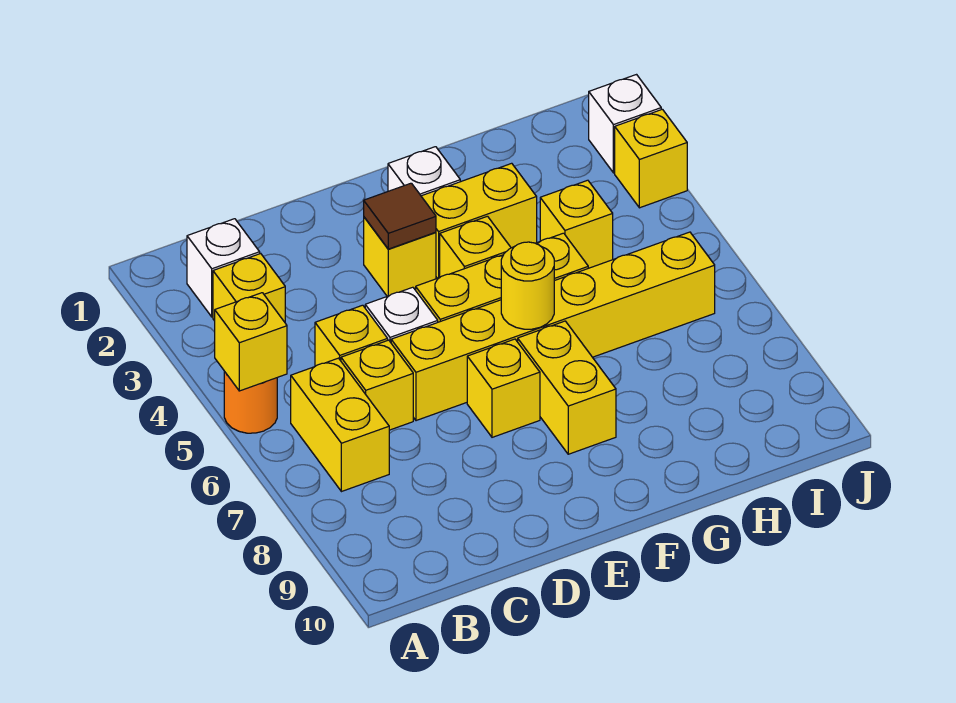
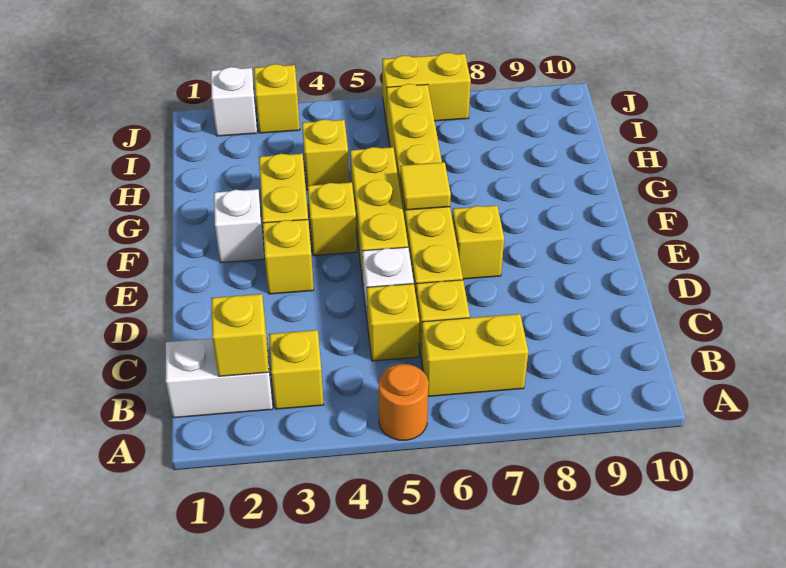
yellow 1x1 brick [215,293,287,391] -> yellow 1x1 brick moved to [211,294,269,376]
white 1x1 brick [187,219,260,317] -> white 1x2 brick [166,338,273,418]
brown 1x1 tile [364,183,436,249] -> none
yellow 1x1 round brick [501,242,554,329] -> yellow 1x1 tile [400,162,451,210]
yellow 1x2 brick [518,321,616,454] -> yellow 1x2 brick moved to [382,53,471,123]

